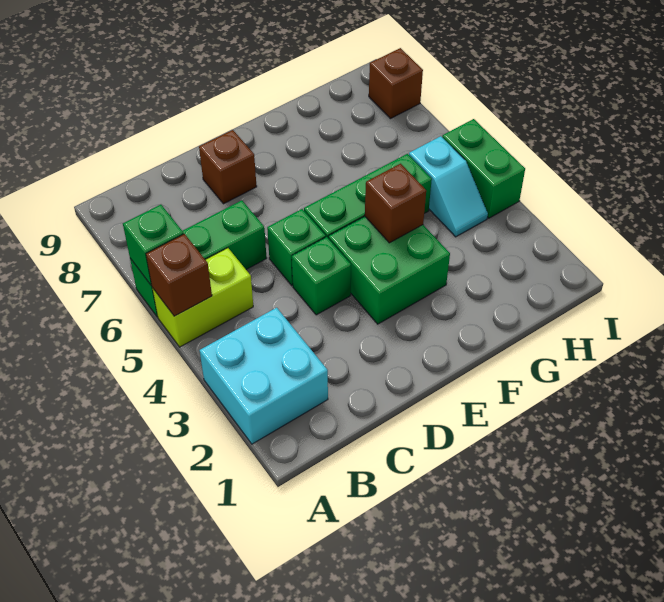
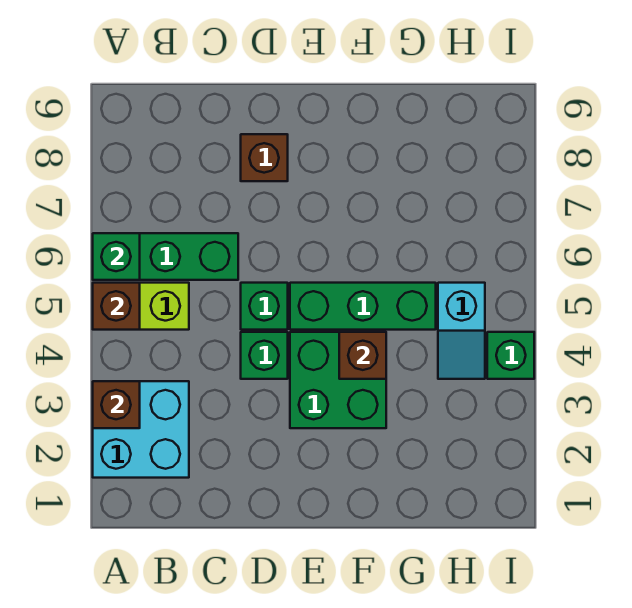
green 1x2 brick [442,119,525,218] -> green 1x1 brick [487,332,534,379]
brown 1x1 brick [369,48,423,119] -> brown 1x1 brick moved to [93,381,140,428]

